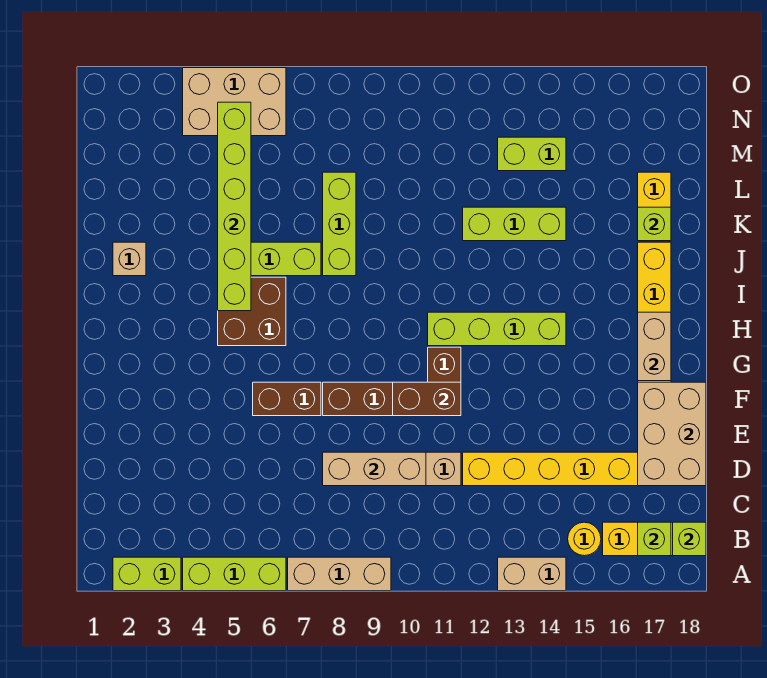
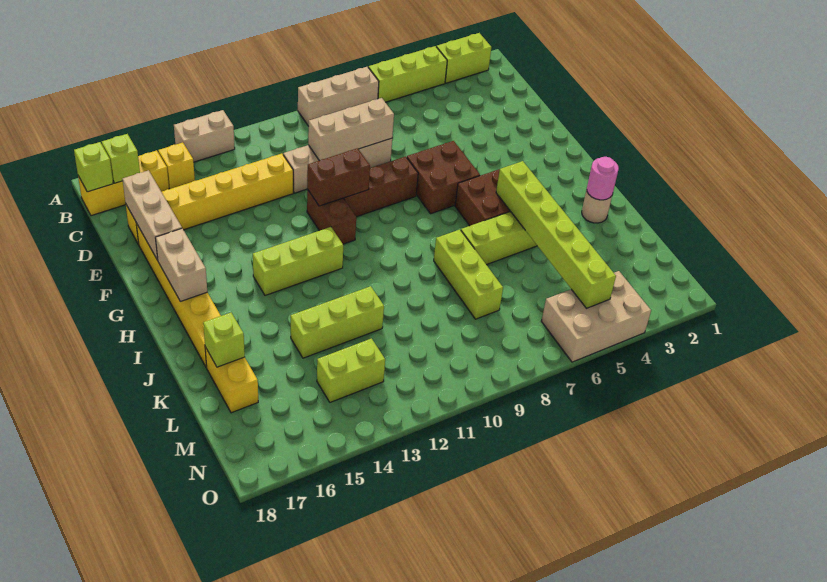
yellow 1x1 round brick [568,522,601,556] -> yellow 1x1 brick [158,143,195,189]
tan 2x3 brick [638,382,706,486] -> tan 1x3 brick [122,170,182,260]
brown 1x2 brick [253,382,321,416] -> brown 2x2 brick [407,141,480,214]
lime 1x4 brick [428,312,566,346] -> lime 1x3 brick [253,227,343,296]
tan 1x1 brick [113,242,146,276] -> tan 1x1 round brick [582,190,612,223]
none -> pink 1x1 round brick [587,157,619,200]

